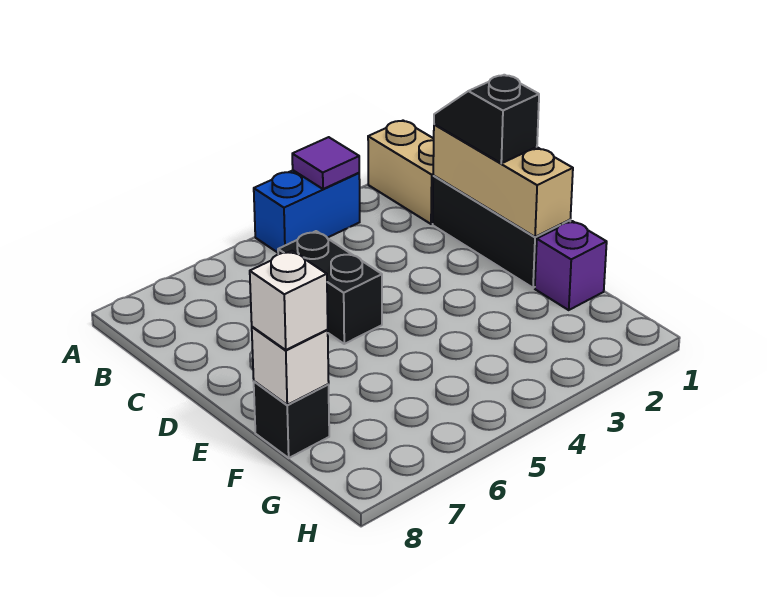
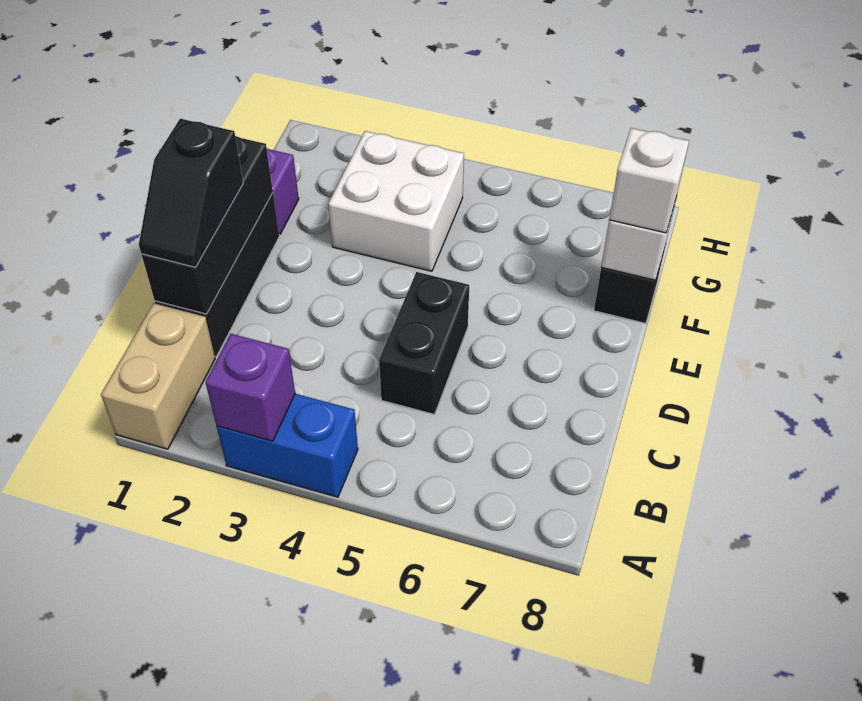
purple 1x1 tile [292,137,359,189] -> purple 1x1 brick [205,334,295,441]
tan 1x3 brick [433,124,573,237] -> black 1x3 brick [142,136,273,314]
none -> white 2x2 brick [328,131,464,271]

